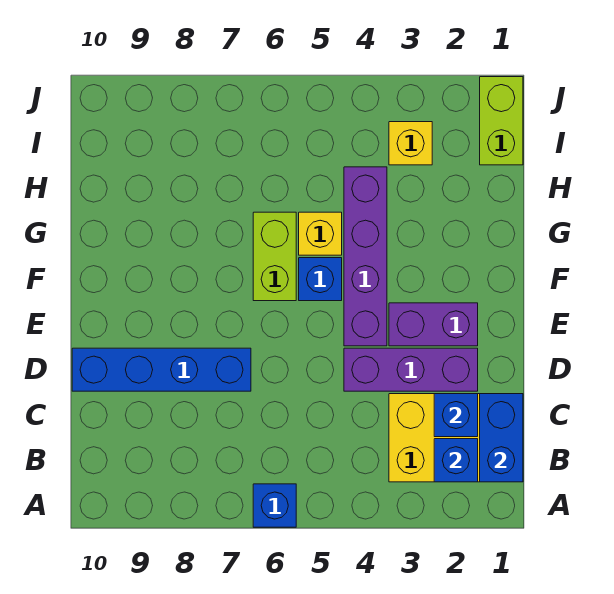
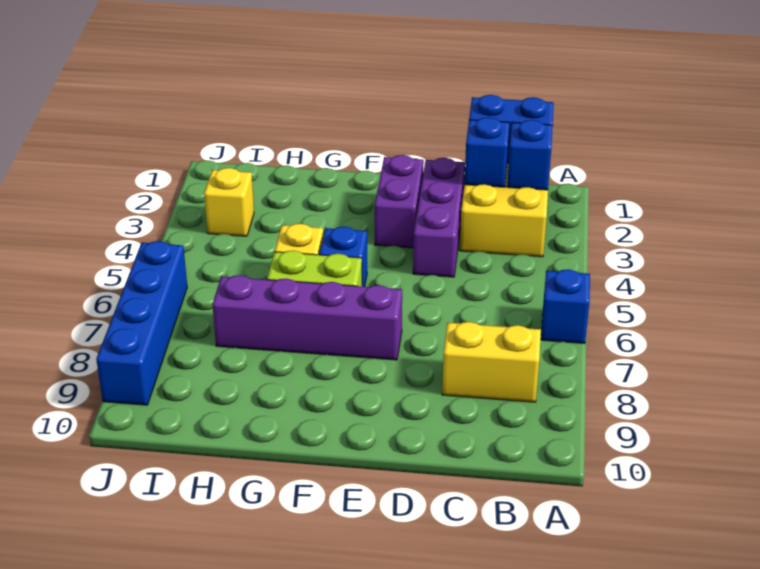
none -> yellow 1x2 brick [442,322,541,402]
blue 1x4 brick [72,348,251,391] -> blue 1x4 brick moved to [96,241,187,405]
purple 1x4 brick [344,167,387,346] -> purple 1x4 brick moved to [212,275,402,360]
lime 1x2 brick [480,77,523,165] -> none

